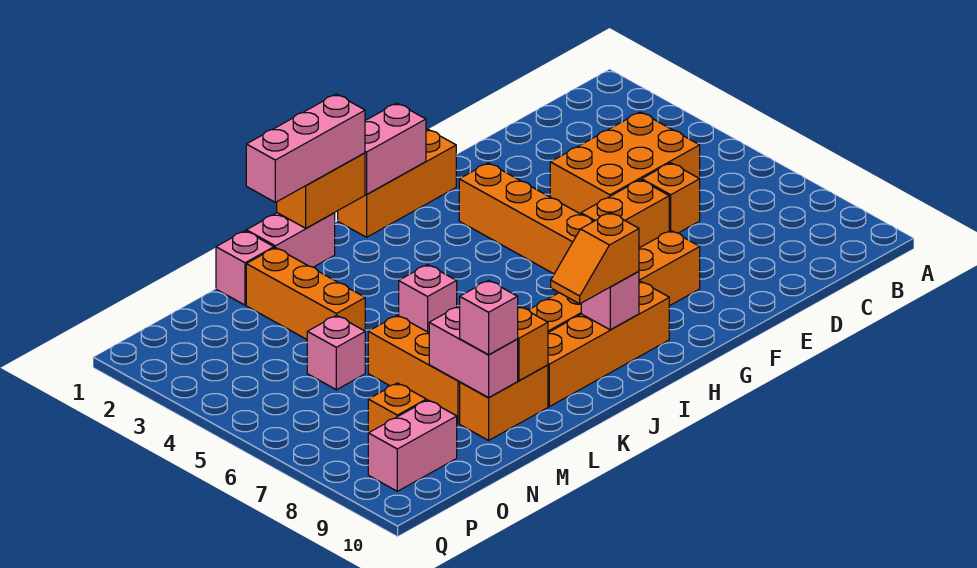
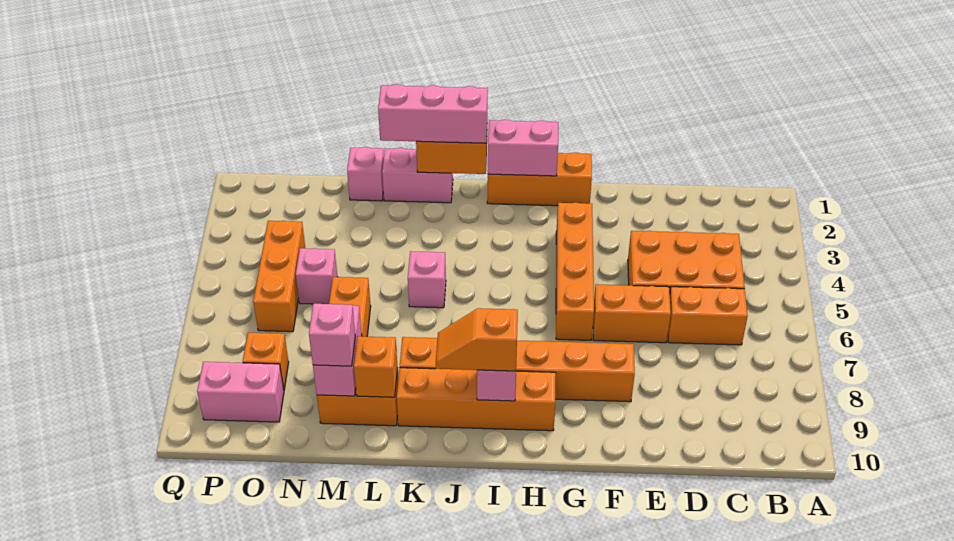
orange 1x1 brick [642,163,700,233] -> orange 1x2 brick [668,287,748,345]
orange 1x3 brick [246,248,365,339] -> orange 1x3 brick moved to [253,221,305,332]

